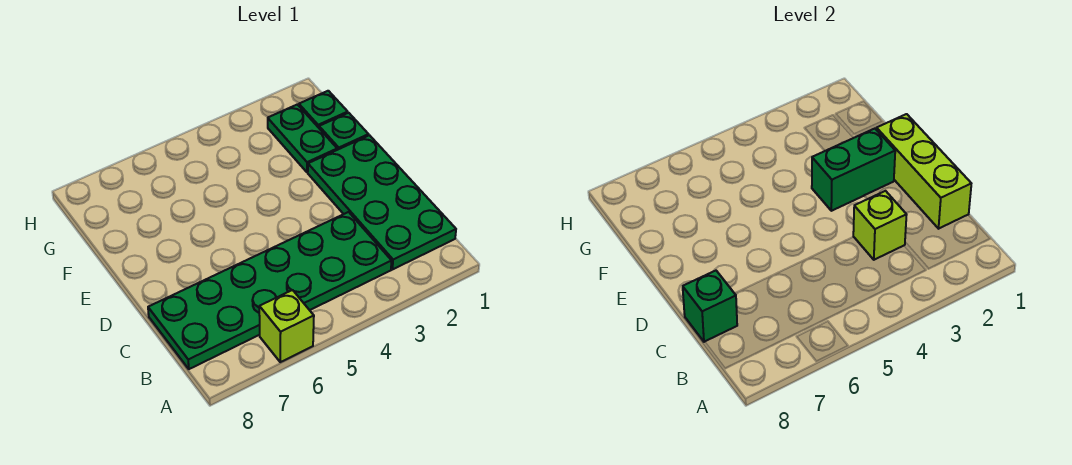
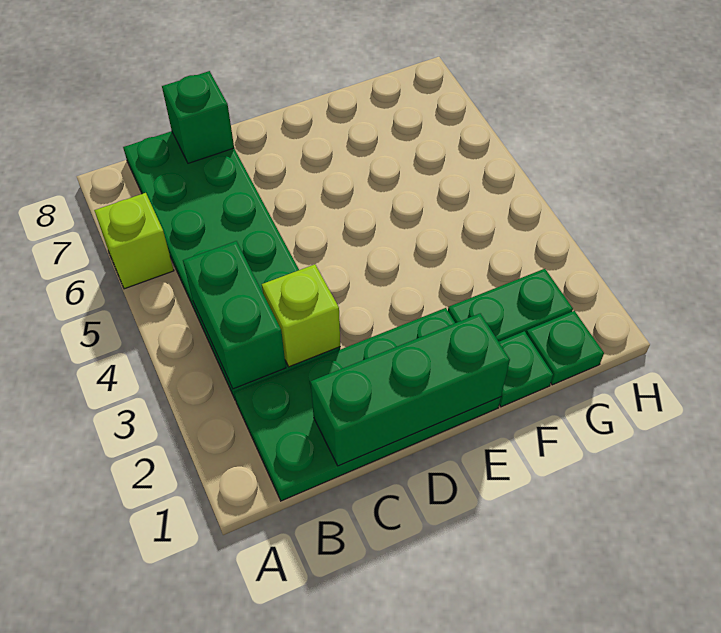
lime 1x3 brick [876,114,971,229] -> green 1x3 brick [311,313,510,466]
green 1x2 brick [812,129,895,211] -> green 1x2 brick moved to [183,241,286,389]

